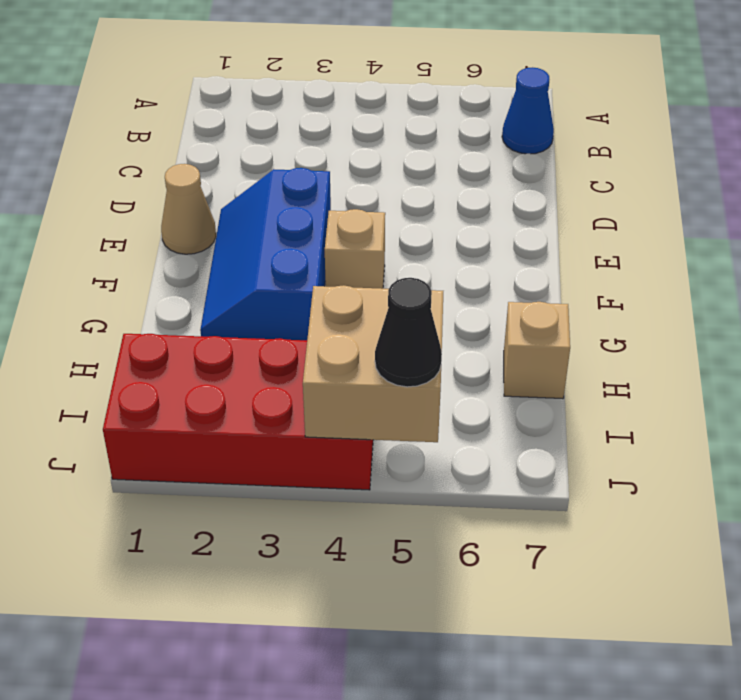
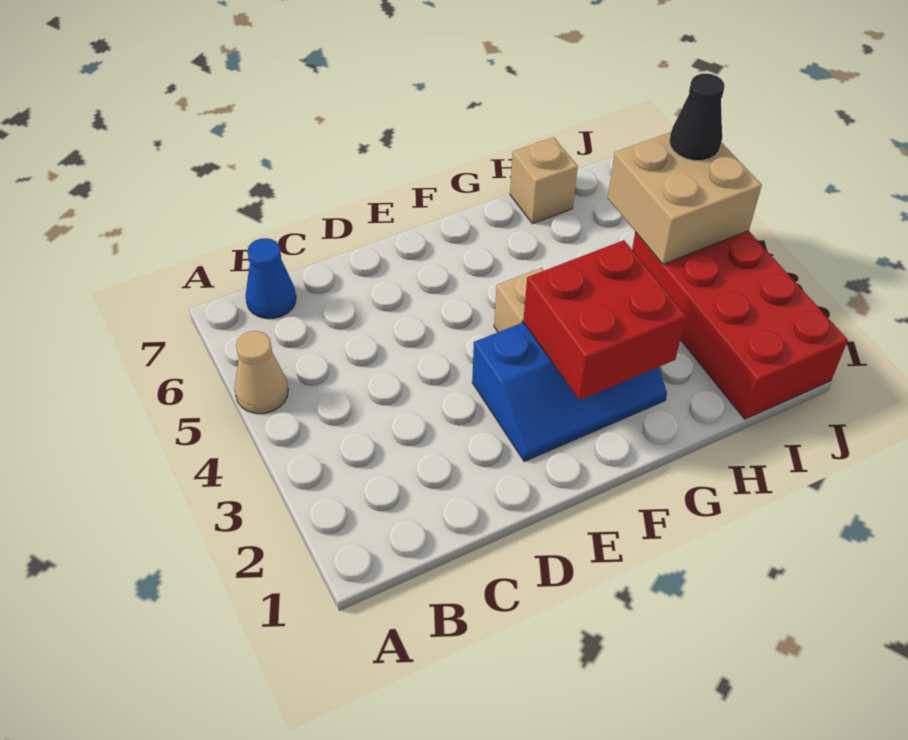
tan 1x1 cone [161,164,216,254] -> tan 1x1 cone moved to [235,331,288,414]
none -> red 2x2 brick [523,240,686,400]

